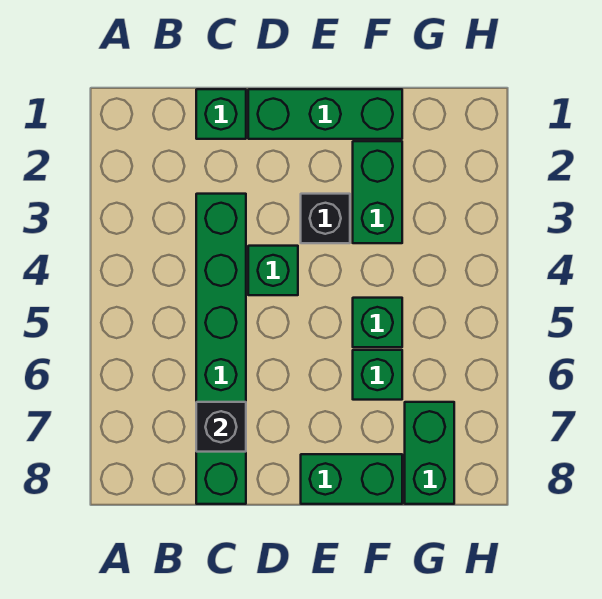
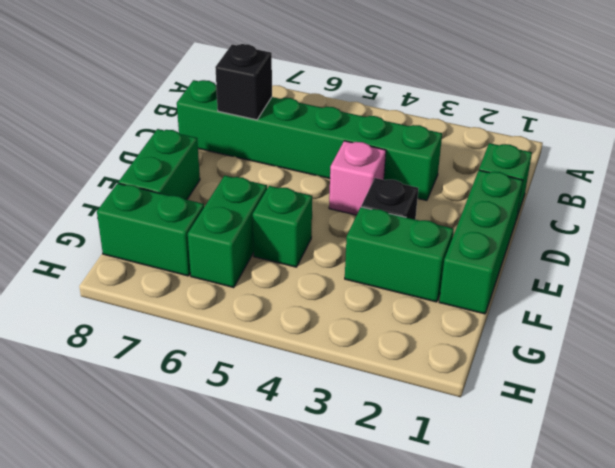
green 1x1 brick [248,246,298,295] -> pink 1x1 brick [329,141,386,215]
green 1x1 brick [353,350,402,400] -> green 1x2 brick [188,176,267,288]

